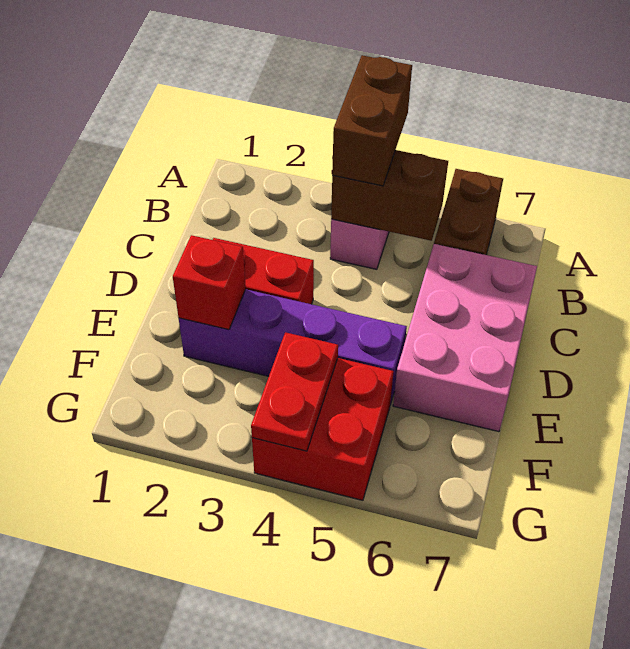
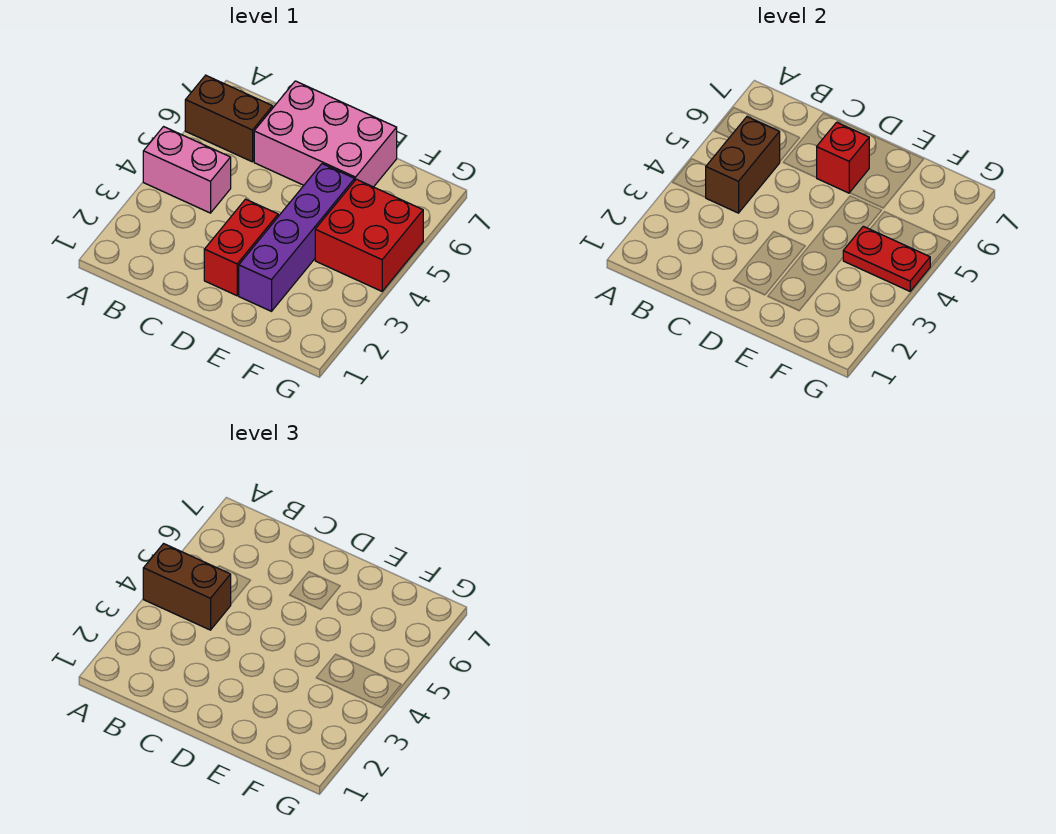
red 1x1 brick [173,235,246,330] -> red 1x1 brick moved to [817,122,869,193]

